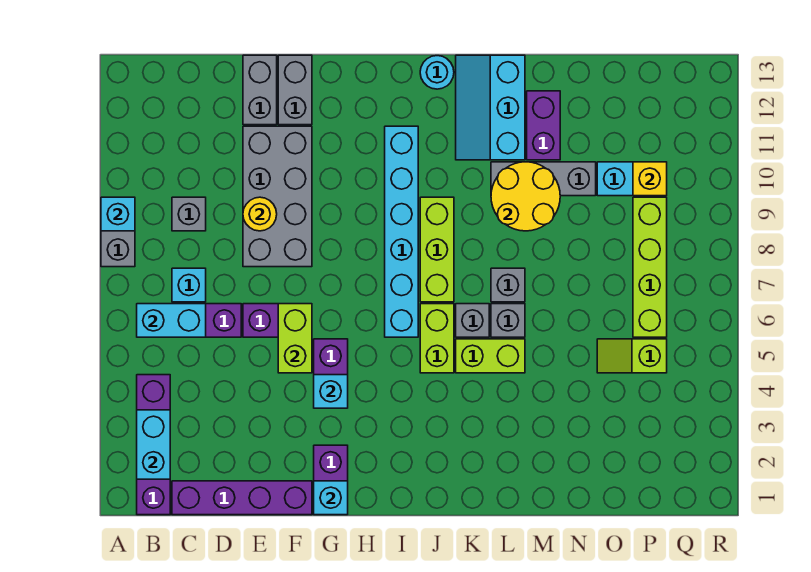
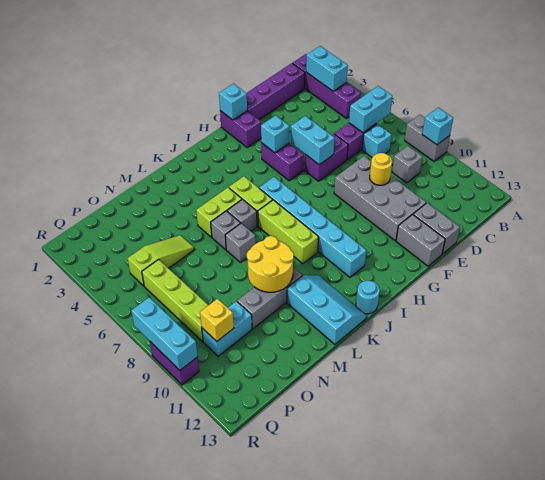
lime 1x2 brick [278,304,312,373] -> cyan 1x2 brick [291,116,334,165]
purple 1x2 brick [527,91,560,160] -> purple 1x2 brick moved to [150,342,199,385]
lime 1x2 slope [597,339,667,373] -> lime 1x3 slope [128,235,194,286]
none -> cyan 1x3 brick [131,297,198,370]

